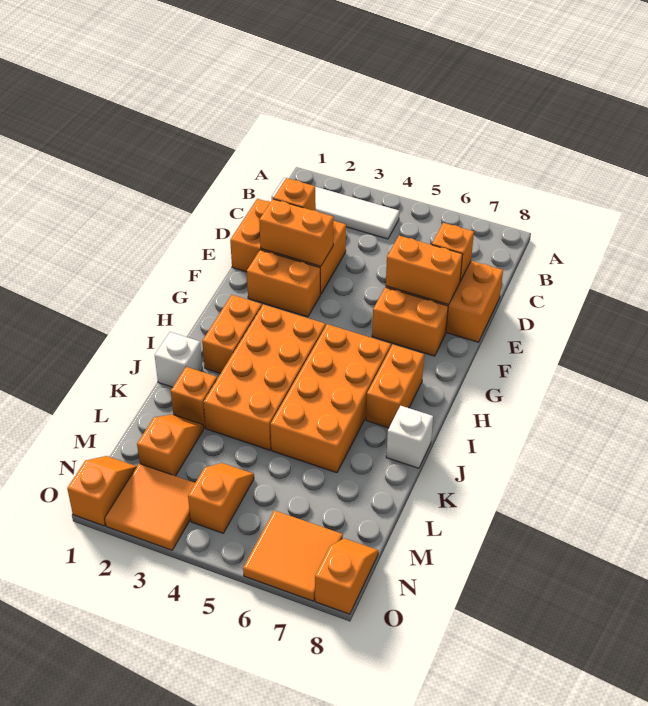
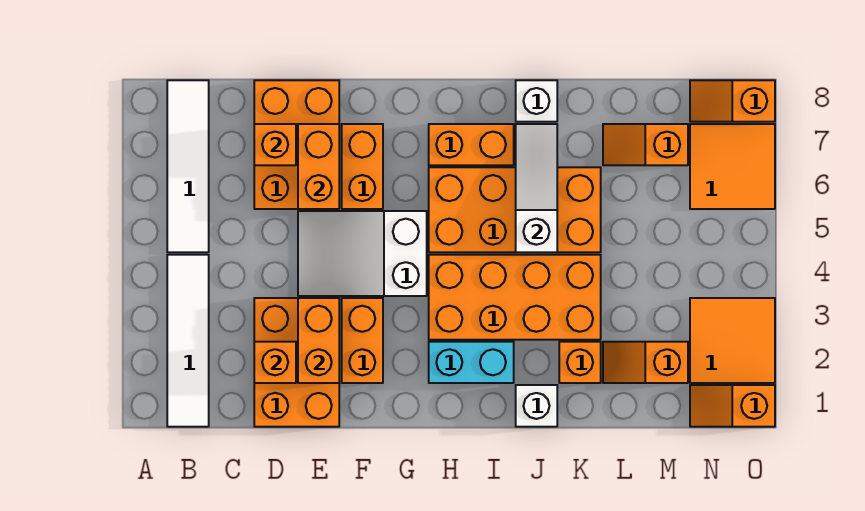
none -> white 1x4 tile [167,80,209,252]
none -> white 2x3 slope [298,211,427,296]
orange 1x2 brick [202,295,262,373] -> cyan 1x2 brick [429,342,514,383]
none -> white 1x3 slope [516,124,557,252]
orange 1x2 slope [188,463,254,533] -> orange 1x2 slope moved to [603,124,688,165]

